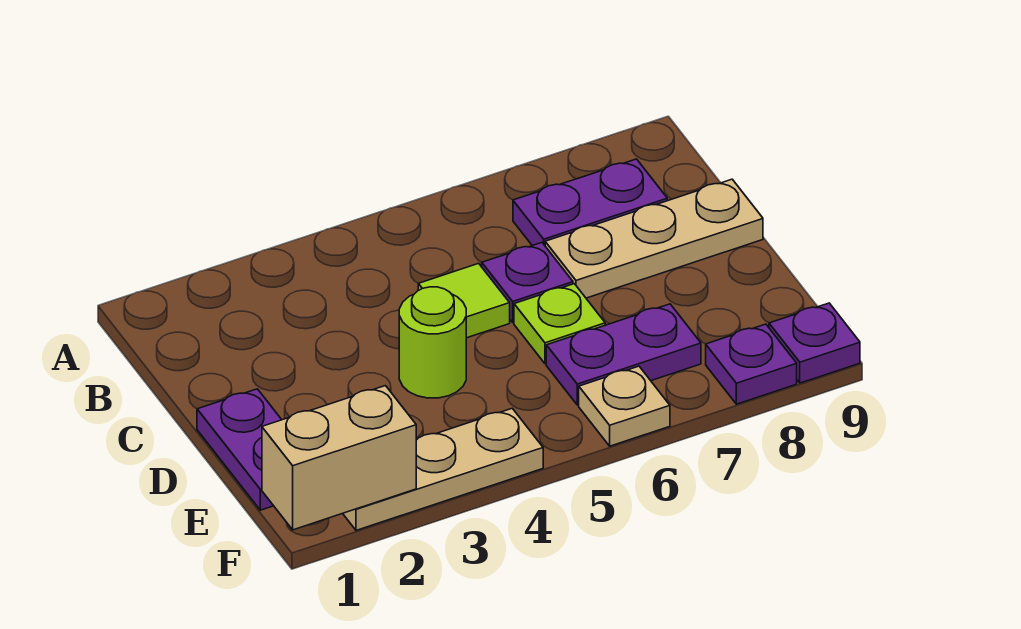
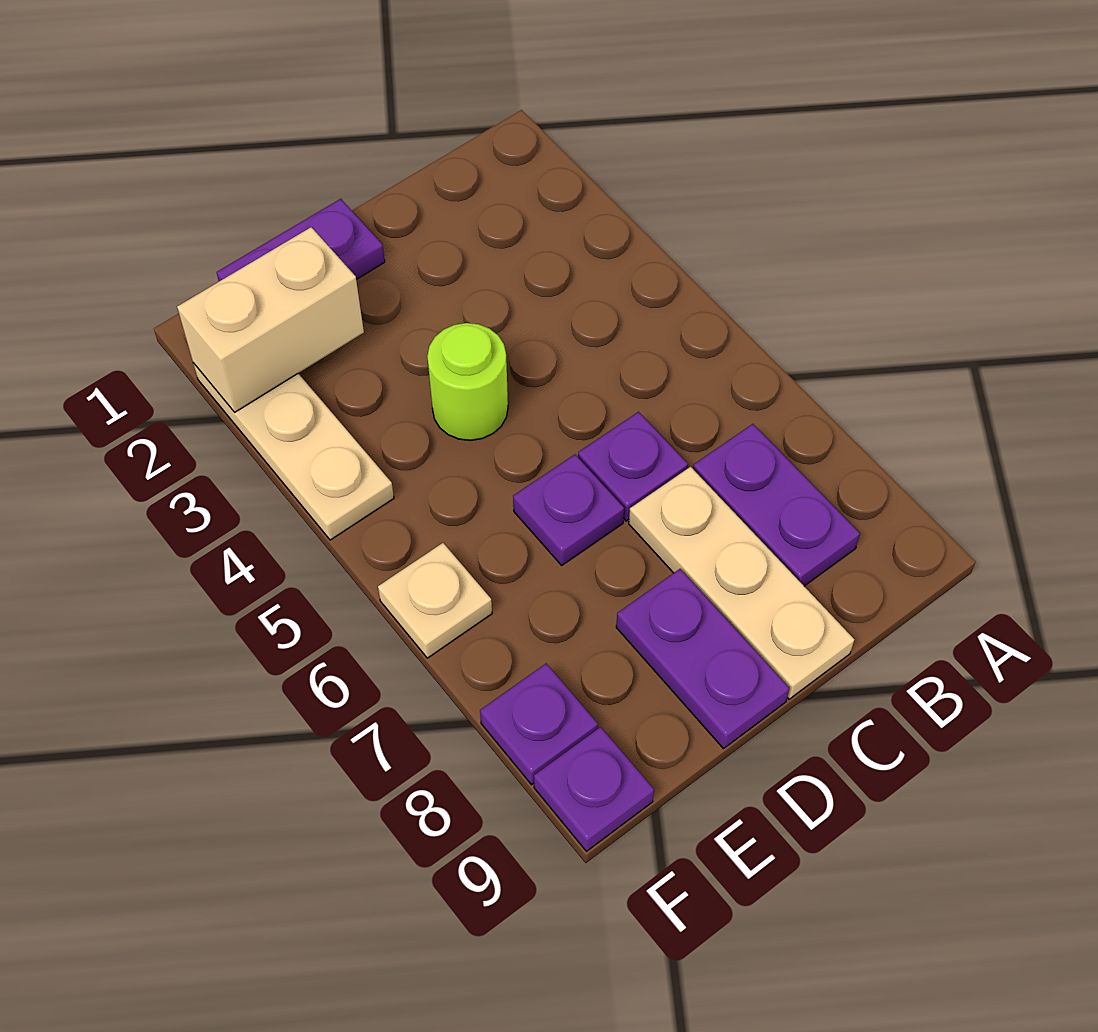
lime 1x1 tile [418,263,510,338] -> none
lime 1x1 plate [514,284,605,364] -> purple 1x1 plate [513,455,624,565]
purple 1x2 plate [546,304,701,405] -> purple 1x2 plate moved to [616,569,790,749]
tan 1x2 brick [262,386,416,530] -> tan 1x2 brick turned to [177,227,364,412]

